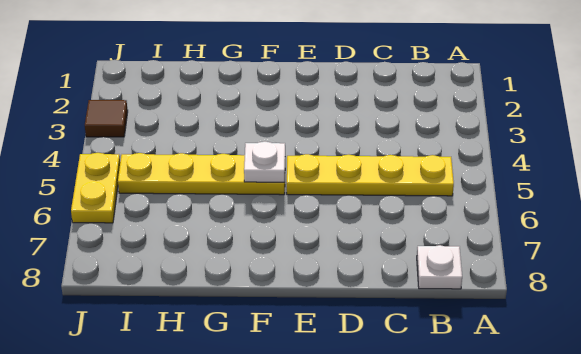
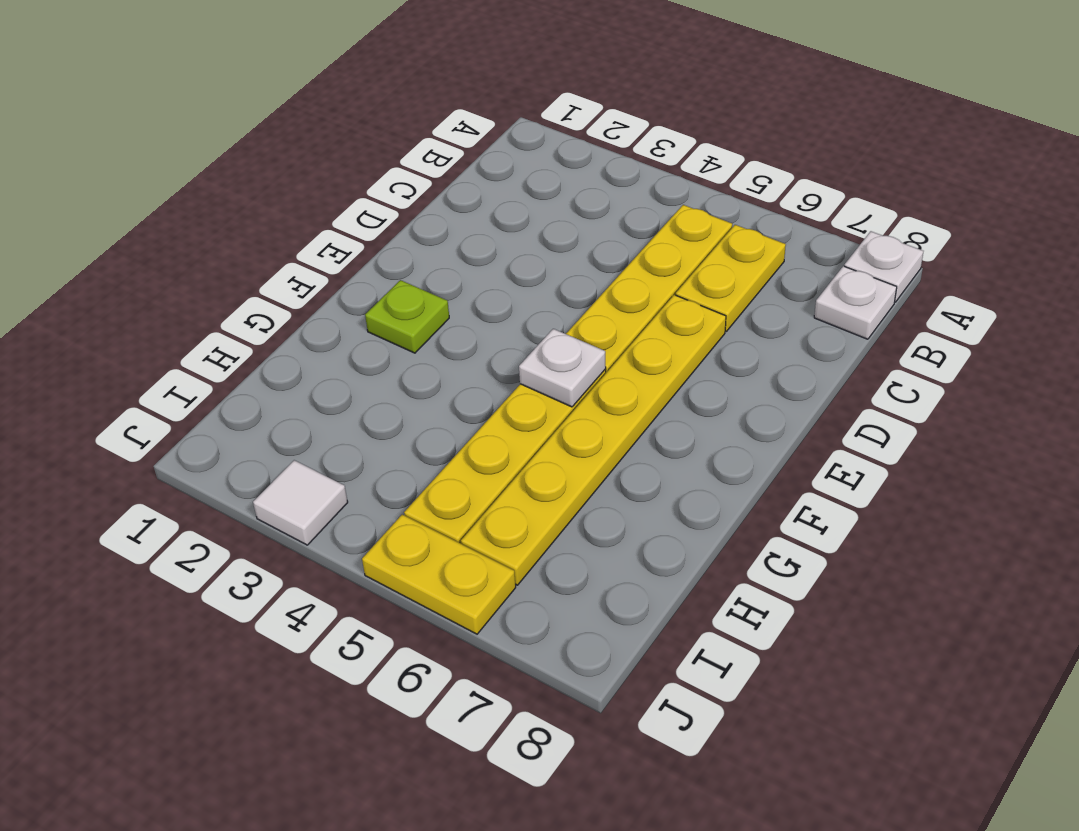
none -> white 1x1 plate [844,231,924,302]
none -> yellow 1x2 plate [676,225,786,331]
none -> yellow 1x6 plate [461,295,726,585]
none -> lime 1x1 plate [365,280,449,353]
brown 1x1 tile [85,100,128,137] -> white 1x1 tile [253,460,348,545]

